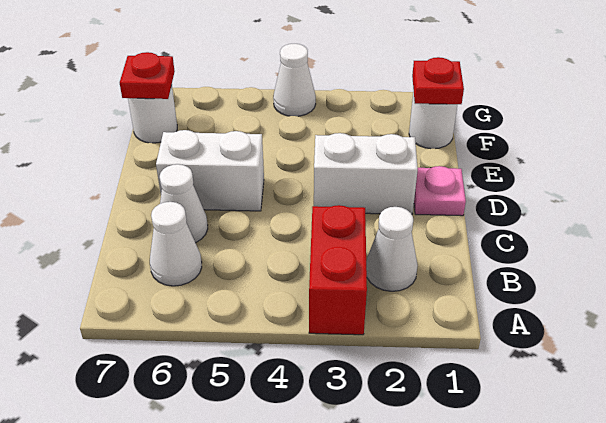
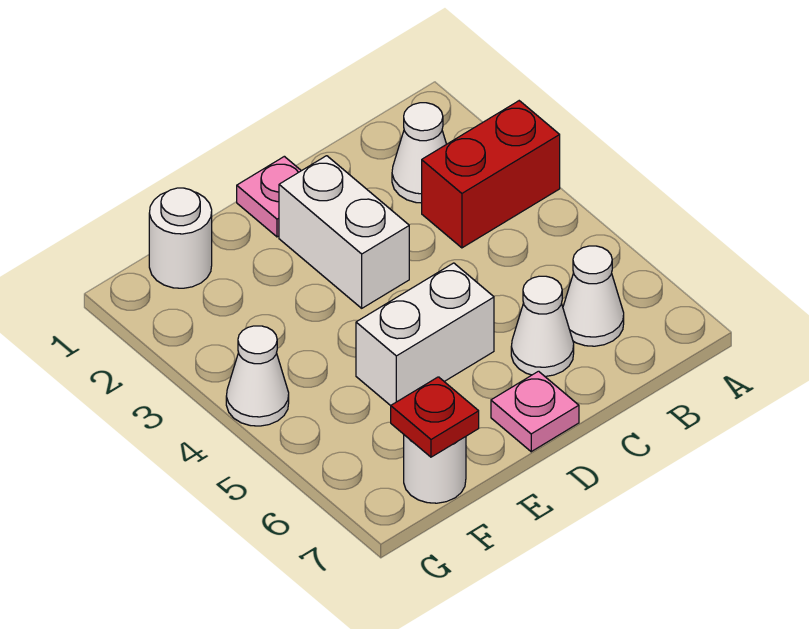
white 1x2 brick [156,130,264,211] -> white 1x2 brick turned to [356,263,494,406]
none -> pink 1x1 plate [491,371,579,452]
red 1x1 plate [412,57,464,104] -> none

